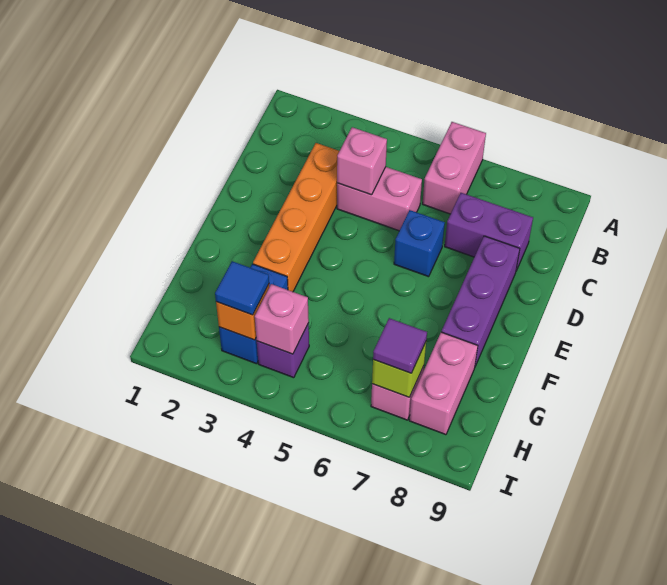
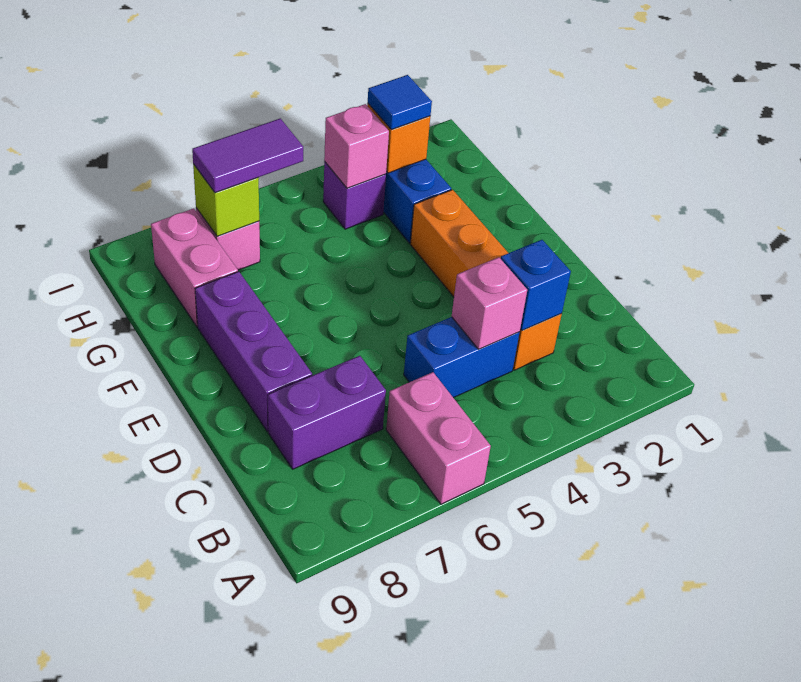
pink 1x2 brick [337,167,422,231] -> blue 1x2 brick [404,317,520,398]
blue 1x1 brick [394,210,445,277] -> blue 1x1 brick moved to [501,240,571,331]
purple 1x1 tile [373,318,427,373] -> purple 1x2 tile [192,118,303,193]

